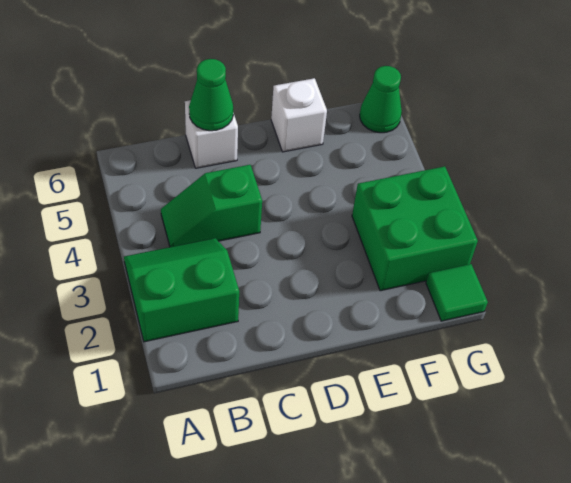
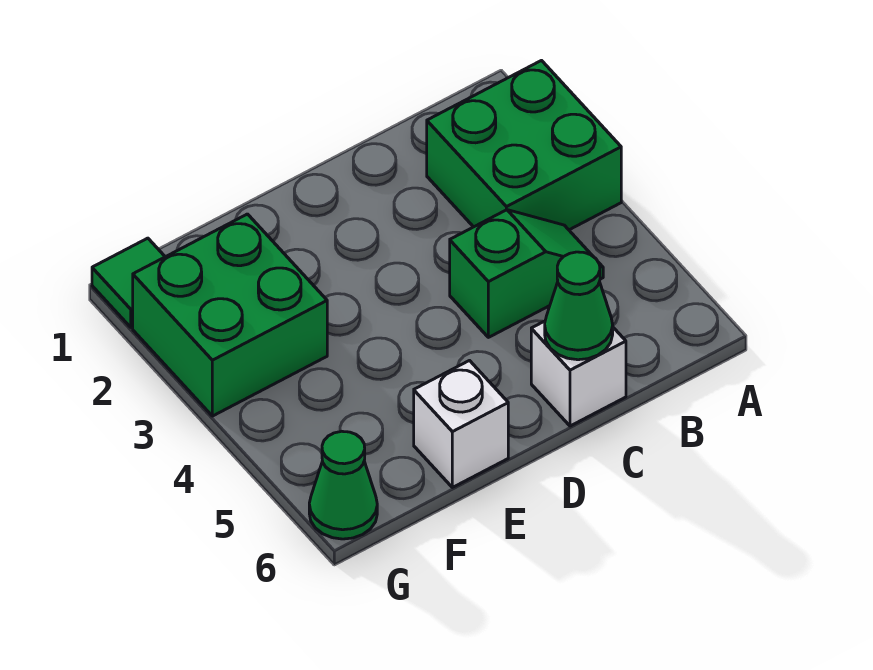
green 2x2 slope [124,238,239,342] -> green 2x2 brick [427,61,621,230]

